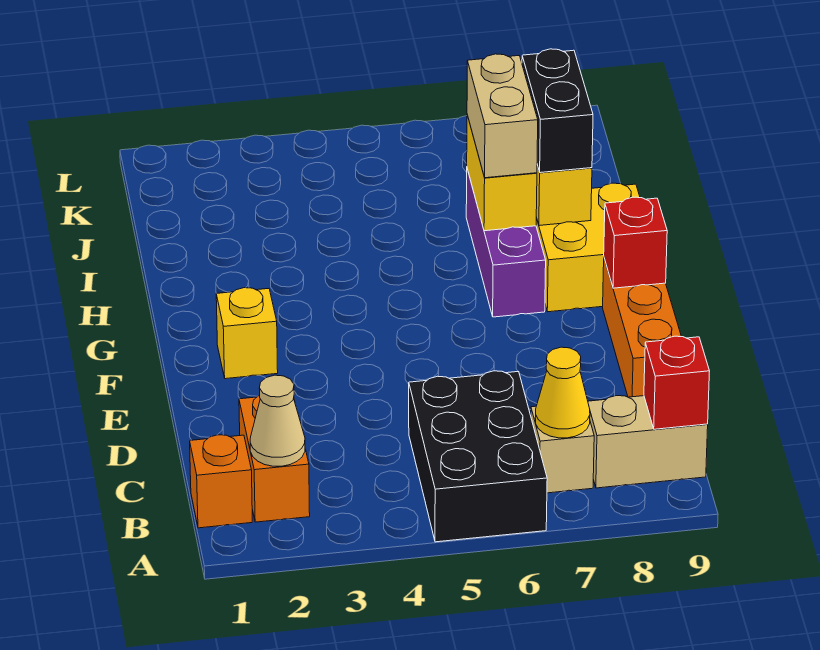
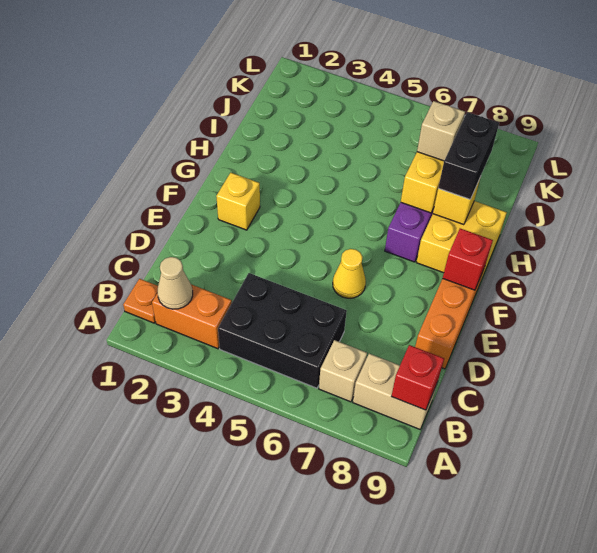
black 2x3 brick [409,371,547,542] -> black 2x3 brick turned to [218,273,347,388]
orange 1x1 brick [190,435,252,528] -> orange 1x1 plate [123,279,158,323]
orange 1x2 brick [239,395,310,522] -> orange 1x2 brick turned to [152,284,232,349]
yellow 1x1 cone [535,347,590,438] -> yellow 1x1 cone moved to [333,249,366,298]
tan 1x2 brick [467,54,538,178] -> tan 1x1 brick [417,101,465,161]

